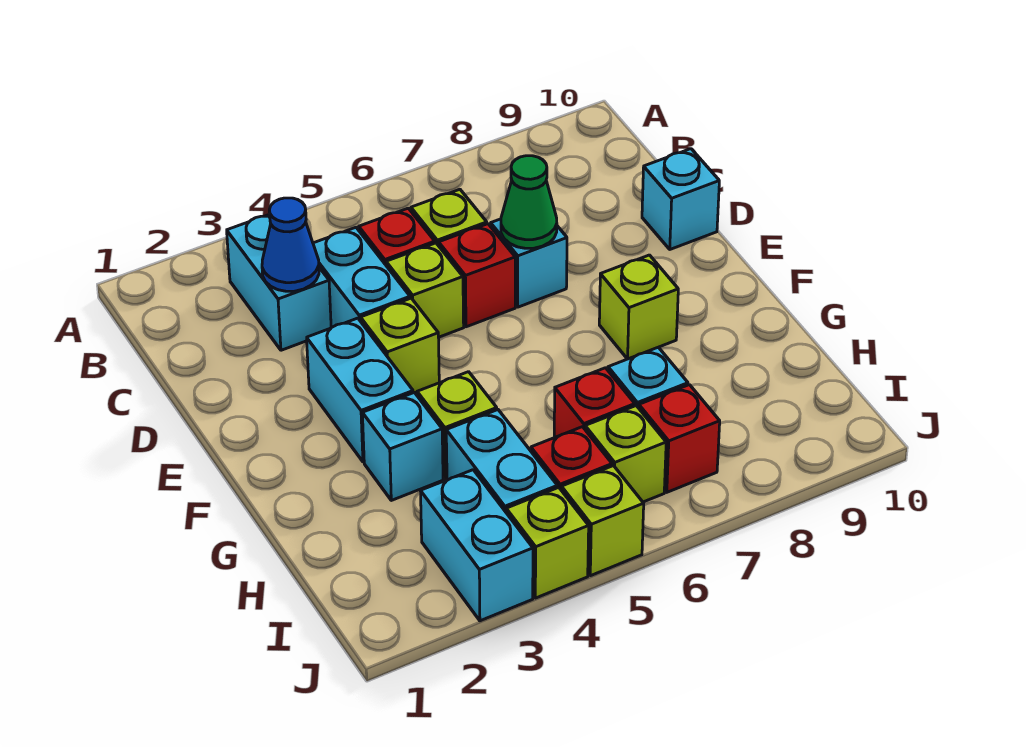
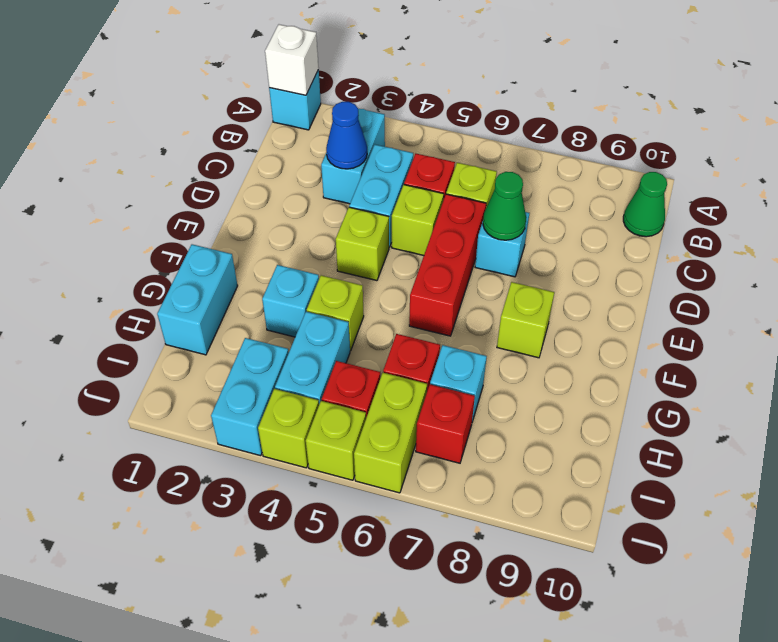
none -> white 1x1 brick [265,24,319,95]
none -> green 1x1 cone [623,172,667,237]
red 1x1 brick [439,224,515,327] -> red 1x3 brick [409,194,486,336]
cyan 1x1 brick [642,149,719,249] -> cyan 1x1 brick moved to [269,70,321,130]
cyan 1x2 brick [307,318,413,462] -> cyan 1x2 brick moved to [157,244,238,355]
lime 1x1 brick [585,406,666,502] -> lime 1x2 brick [354,373,427,493]

